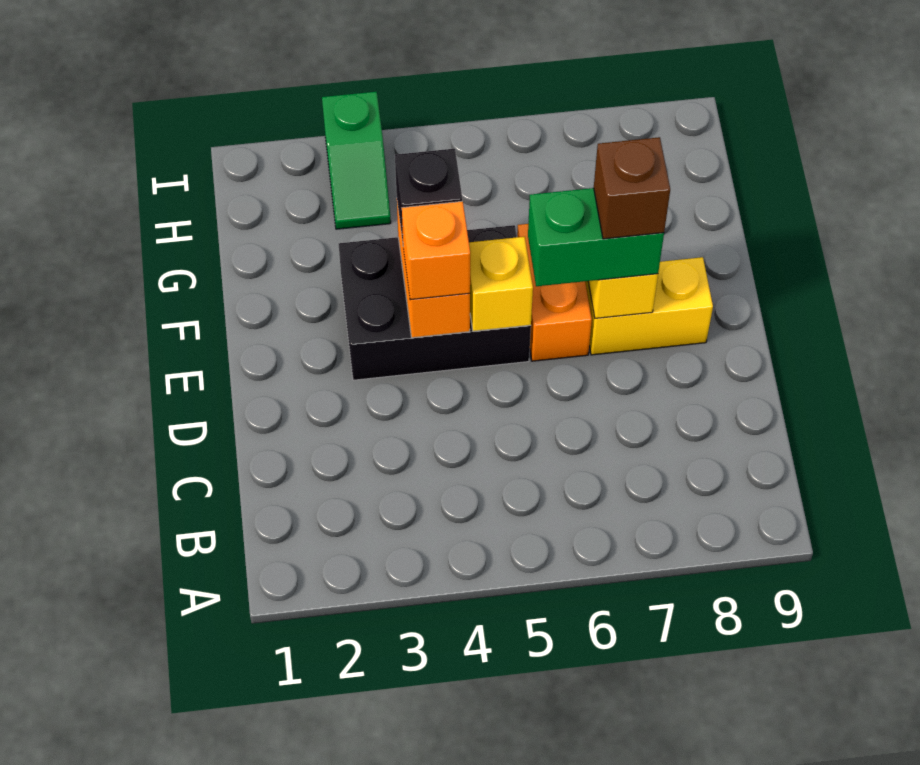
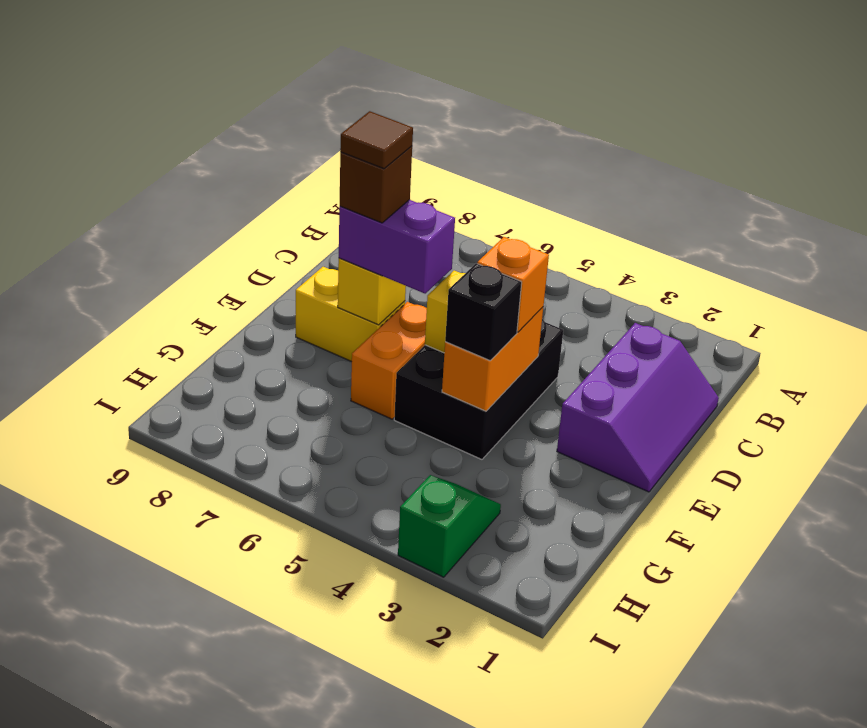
none -> purple 2x3 slope [557,323,719,492]
black 2x3 brick [339,225,531,380] -> black 2x3 brick turned to [394,319,563,459]
green 1x2 brick [528,188,664,286] -> purple 1x2 brick [339,200,455,293]
none -> brown 1x1 tile [340,111,413,169]

